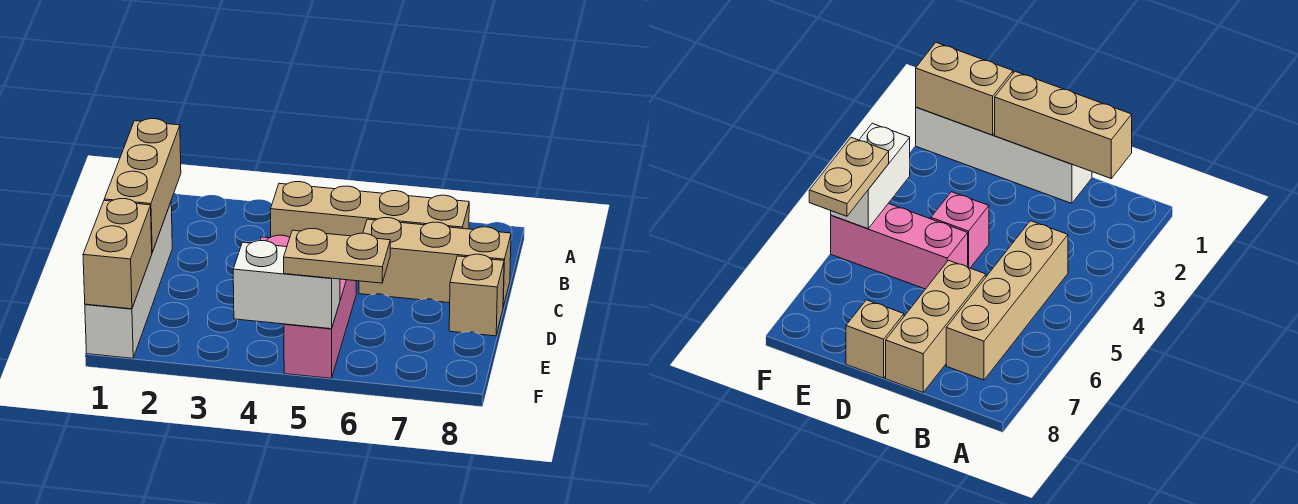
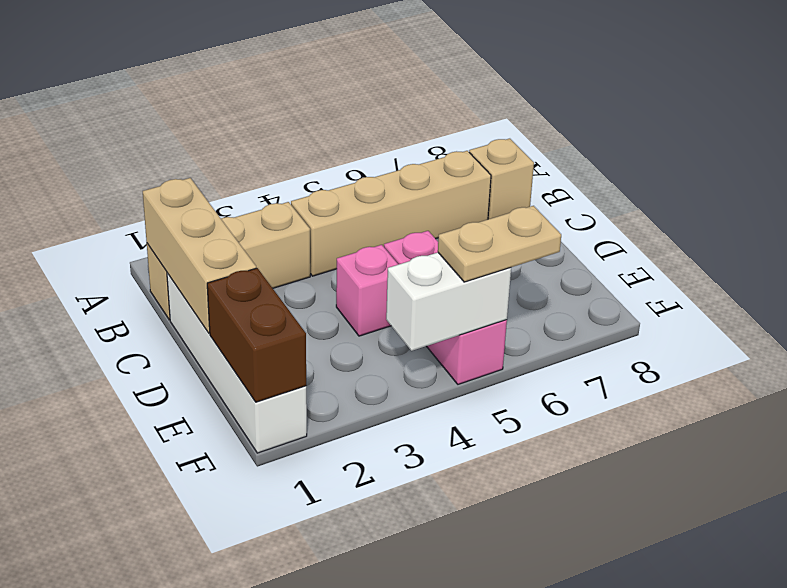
tan 1x3 brick [359,218,511,307] -> tan 1x3 brick moved to [147,202,310,320]
tan 1x1 brick [449,254,504,336] -> tan 1x1 brick moved to [469,139,534,219]
tan 1x2 brick [83,199,152,309] -> brown 1x2 brick [207,268,306,402]

